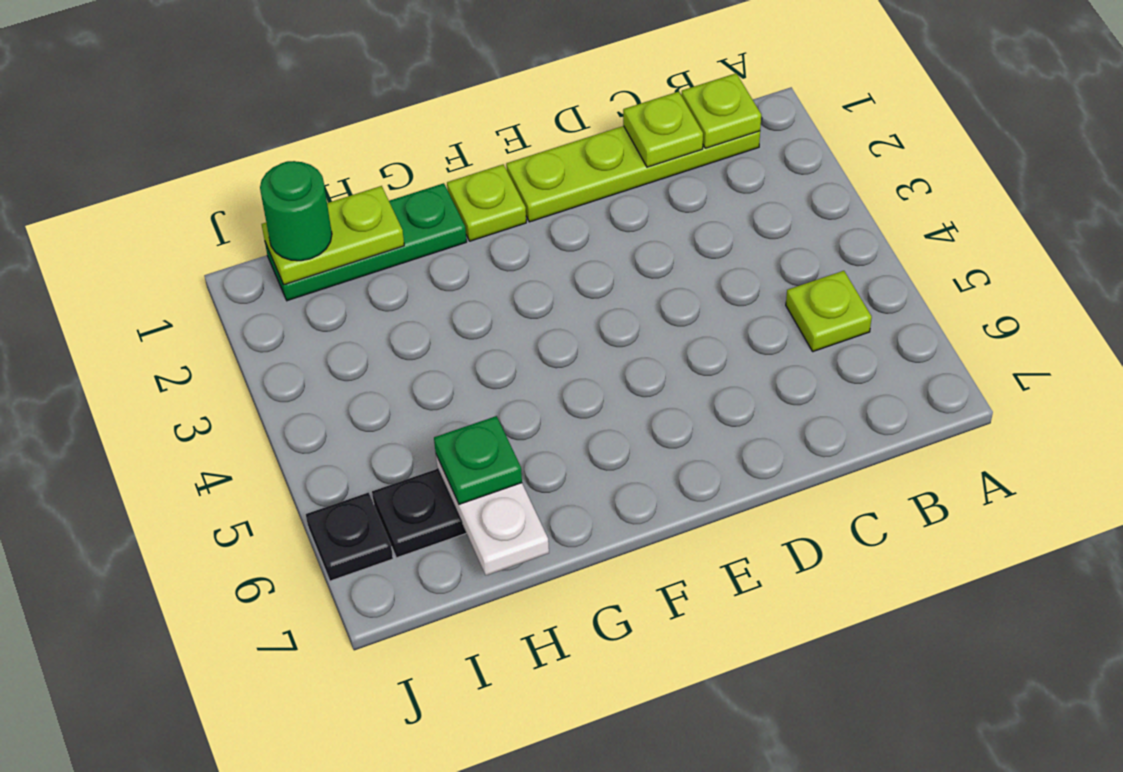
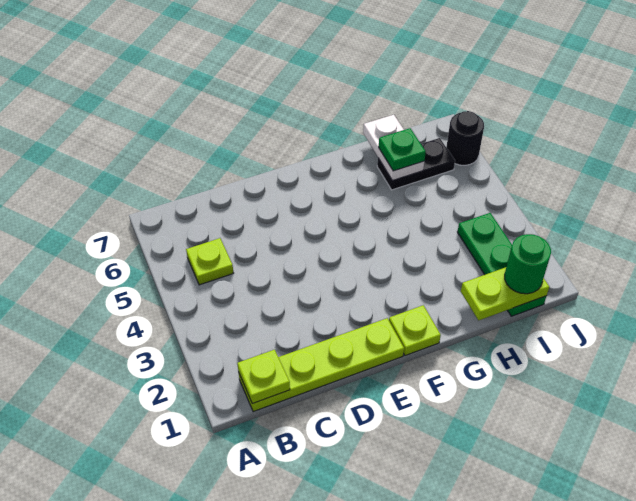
lime 1x1 plate [623,92,703,167] -> none
green 1x3 plate [265,183,467,301] -> green 1x3 plate turned to [458,213,546,316]
black 1x1 plate [306,493,393,581] -> black 1x1 round brick [446,111,484,165]

